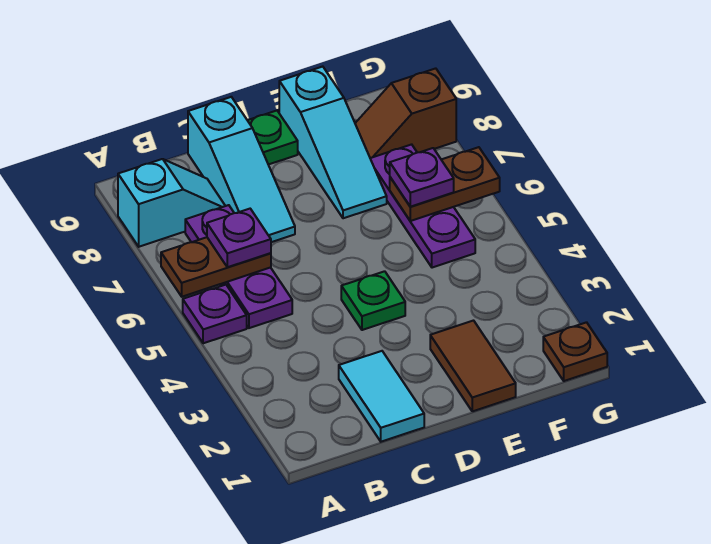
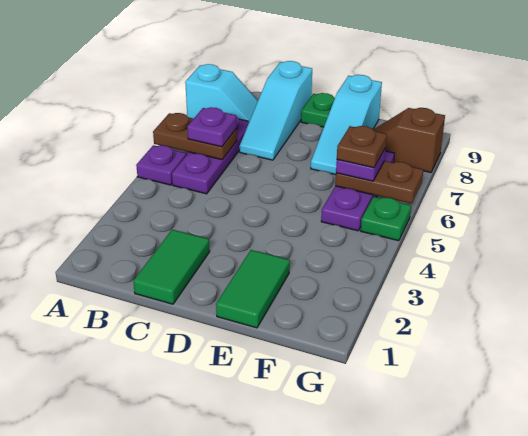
cyan 1x2 tile [339,351,424,442] -> green 1x2 tile [133,230,210,304]
green 1x1 plate [341,271,405,330] -> green 1x1 plate moved to [361,197,411,241]
brown 1x2 tile [430,321,516,411] -> green 1x2 tile [216,250,290,328]
brown 1x1 plate [543,322,607,381] -> brown 1x1 plate moved to [337,126,387,168]

